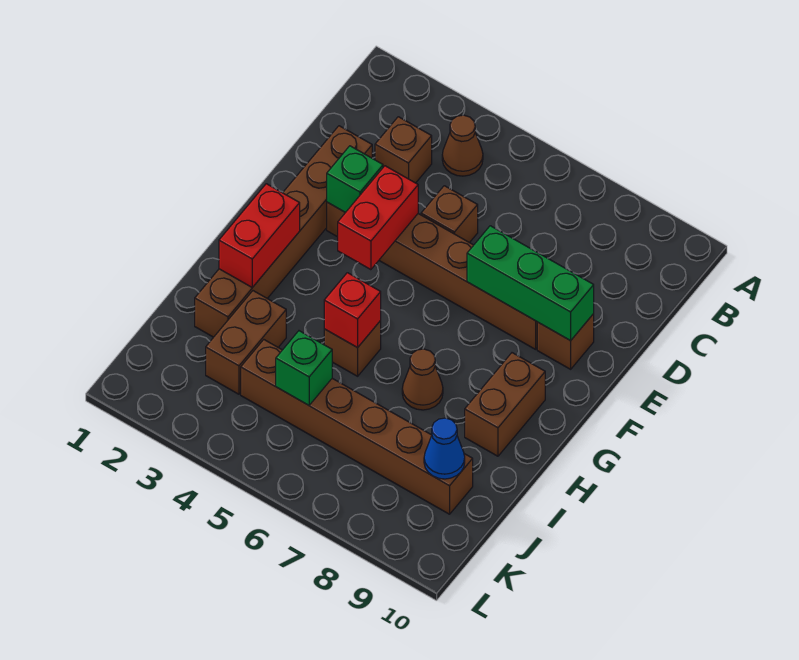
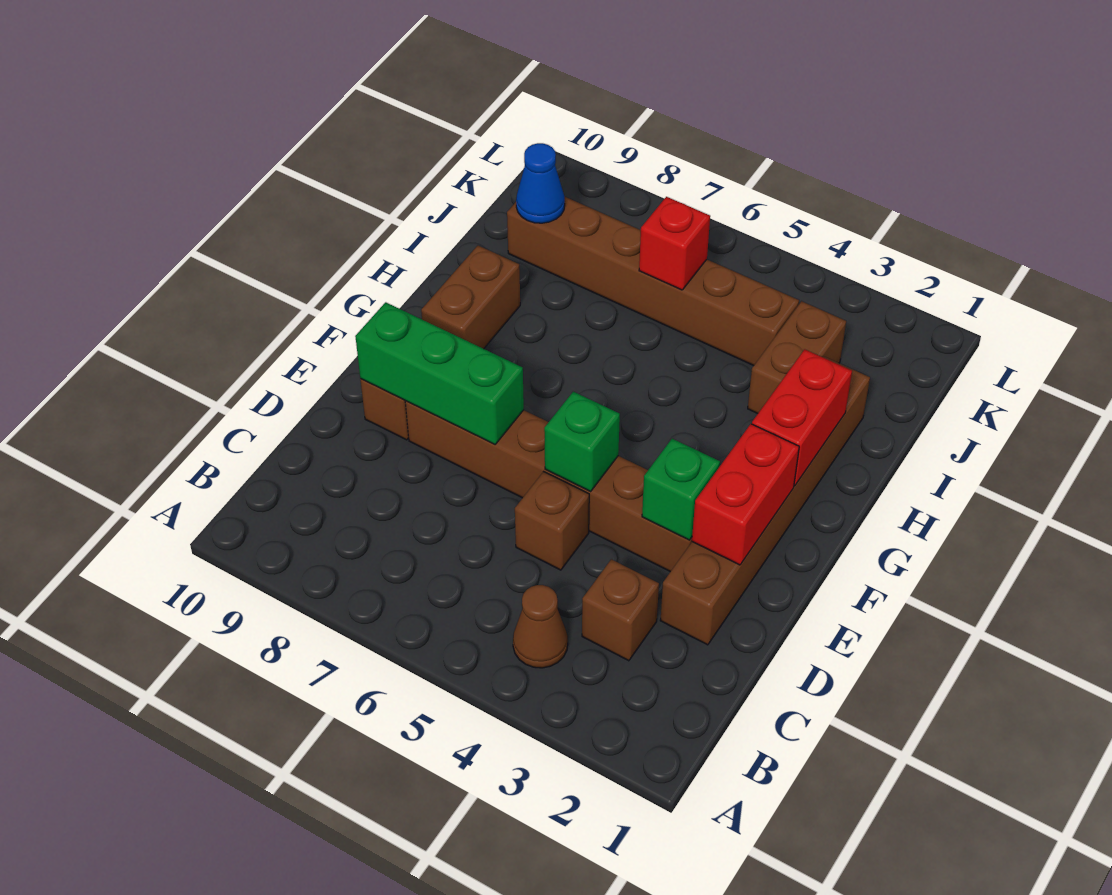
red 1x2 brick [338,166,418,270] -> red 1x2 brick moved to [692,424,799,565]
brown 1x1 brick [324,321,381,376] -> none
red 1x1 brick [324,273,381,348] -> red 1x1 brick moved to [639,197,710,290]
brown 1x1 cone [402,349,443,410] -> none
green 1x1 brick [276,331,332,405] -> green 1x1 brick moved to [544,392,620,492]

